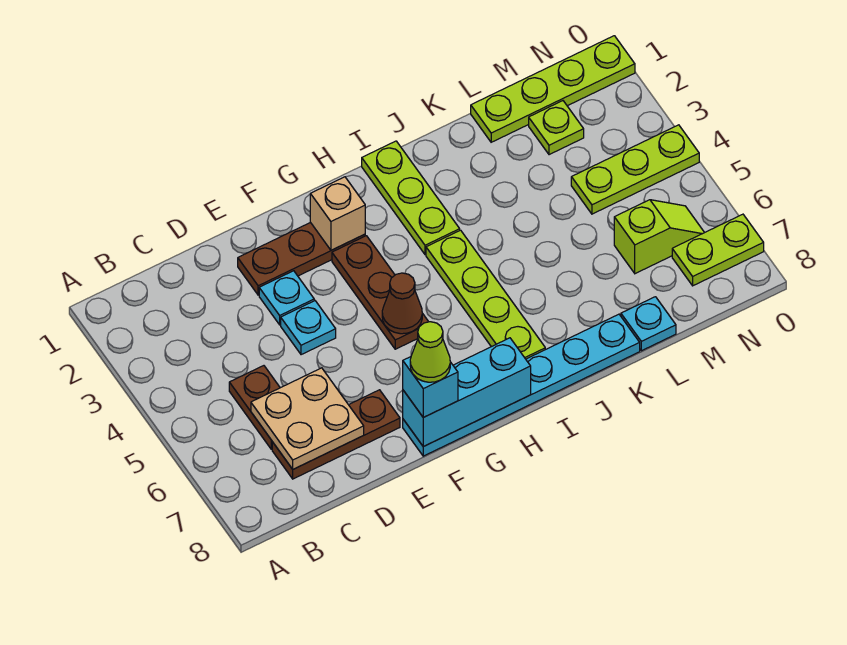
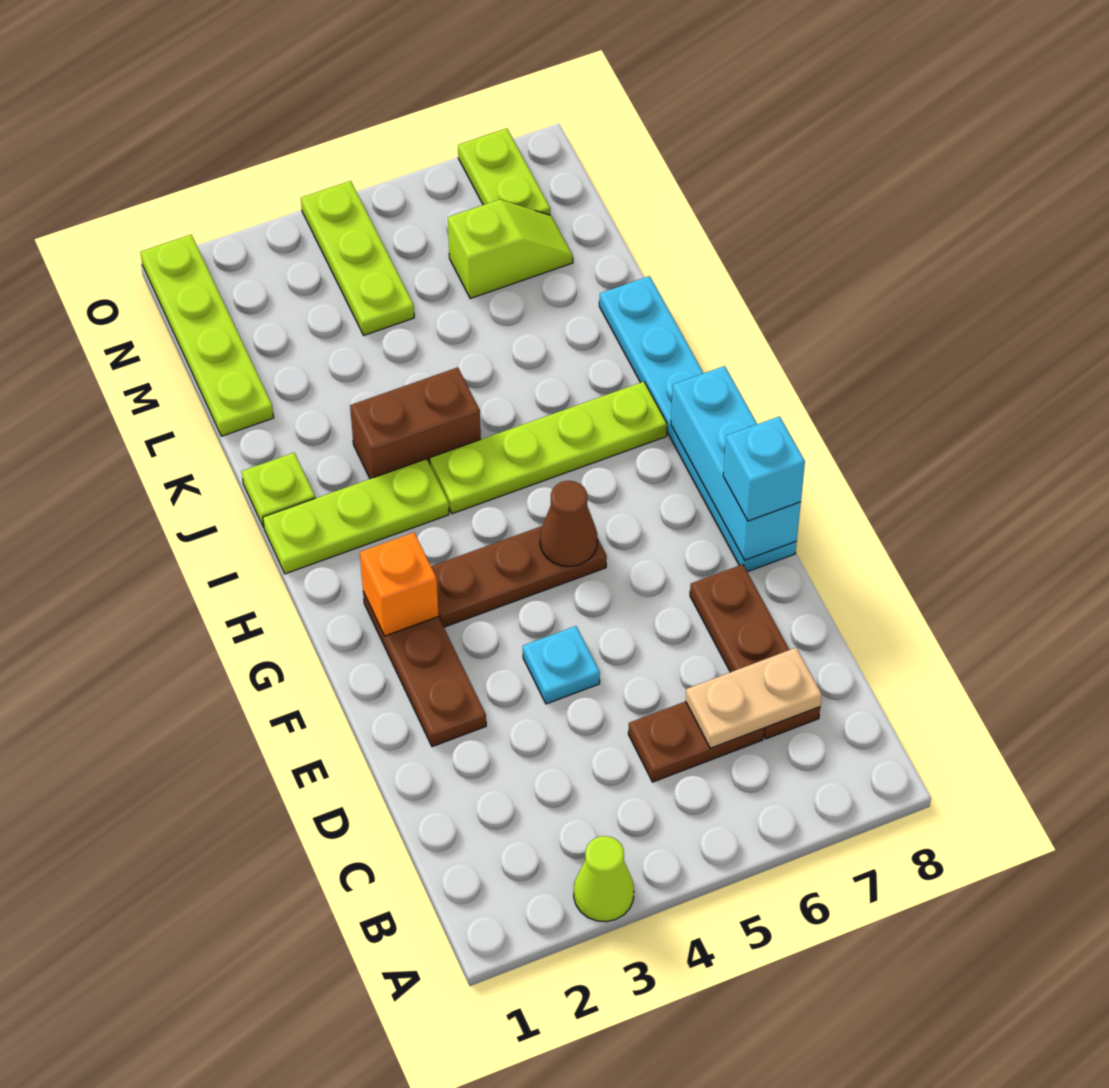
tan 2x2 plate [251,368,364,469] -> tan 1x2 plate [686,648,822,748]
cyan 1x1 plate [259,271,314,325] -> none
lime 1x1 cone [410,322,450,382] -> lime 1x1 cone moved to [574,836,634,922]
tan 1x1 brick [310,177,365,250] -> orange 1x1 brick [360,533,439,636]
none -> brown 1x2 brick [350,367,481,479]
cyan 1x1 plate [621,297,676,351] -> none
lime 1x1 plate [529,101,584,155] -> lime 1x1 plate moved to [242,453,315,527]
lime 1x2 slope [614,200,705,274] -> lime 1x2 slope turned to [448,199,573,299]

